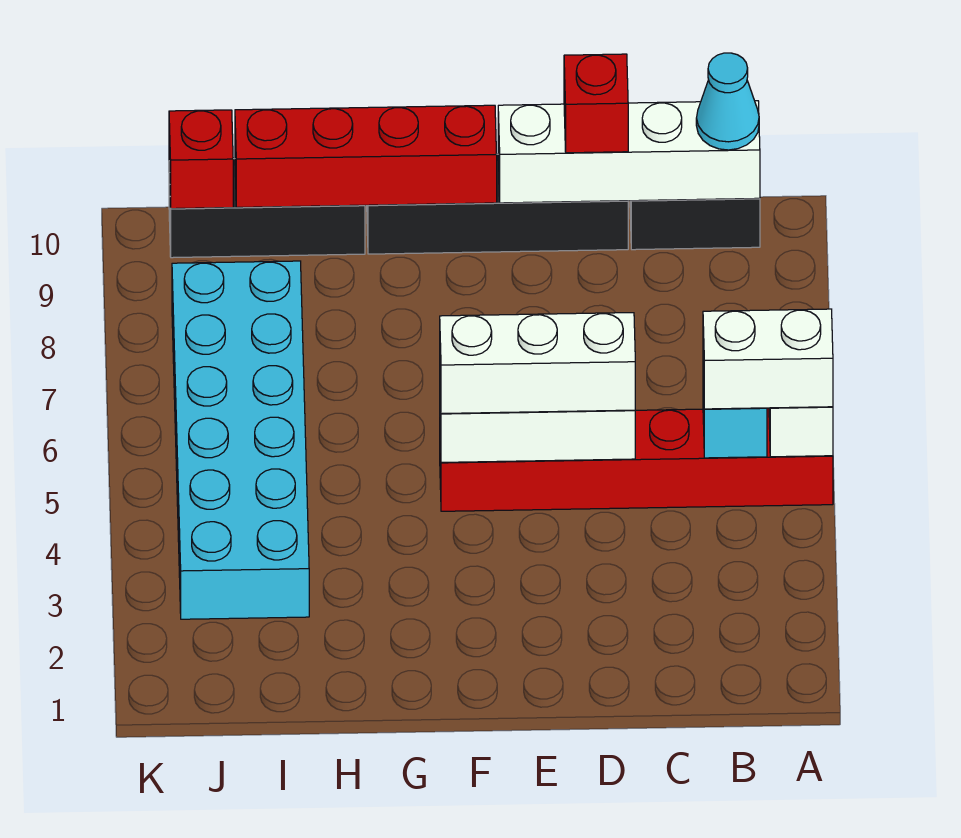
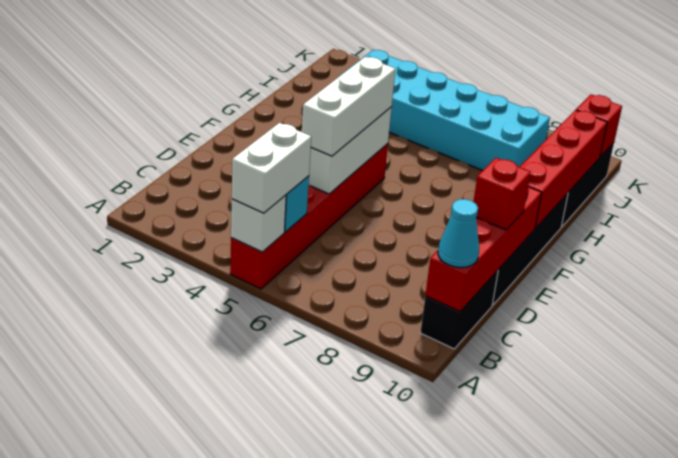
white 1x4 brick [498,101,760,203] -> red 1x4 brick [425,187,542,312]

